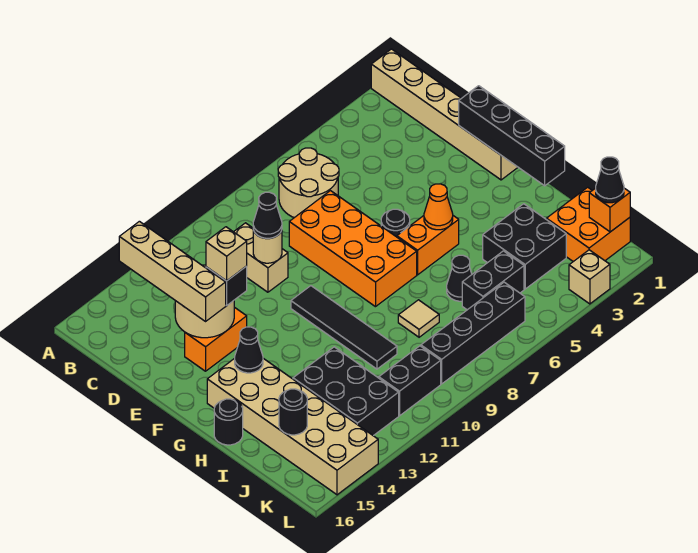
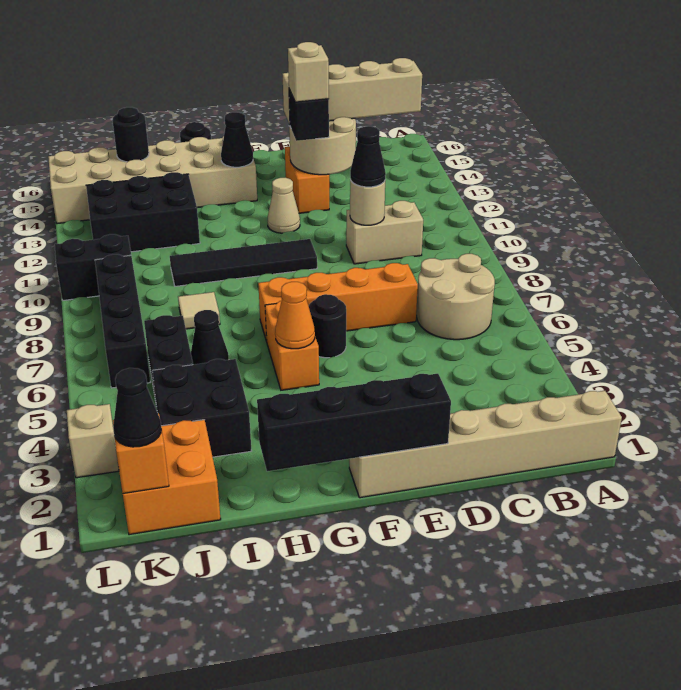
orange 2x4 brick [289,191,417,307] -> orange 1x4 brick [258,263,418,341]
none -> tan 1x1 cone [268,178,300,233]
black 1x2 brick [379,346,441,416] -> black 1x2 brick turned to [55,234,131,300]

